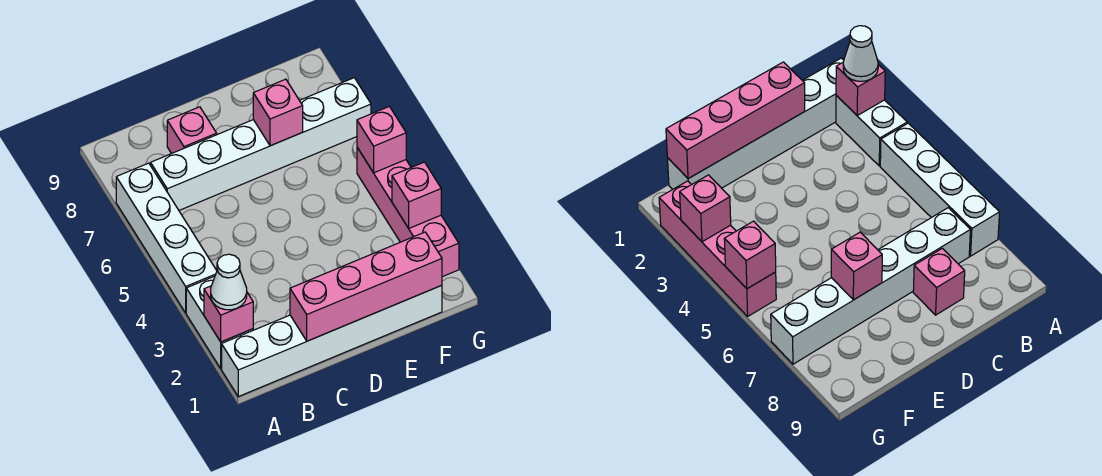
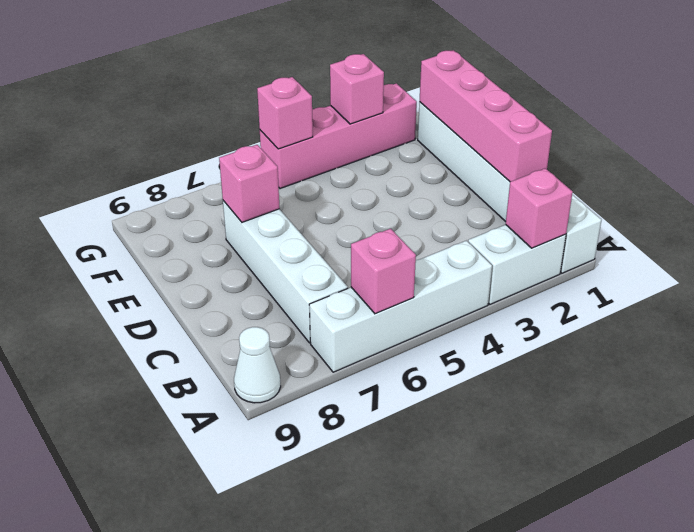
white 1x1 cone [211,254,247,310] -> white 1x1 cone moved to [234,327,281,403]
white 1x6 brick [151,78,371,210] -> white 1x4 brick [223,201,348,343]
pink 1x1 brick [167,107,217,153] -> pink 1x1 brick moved to [351,229,416,314]

